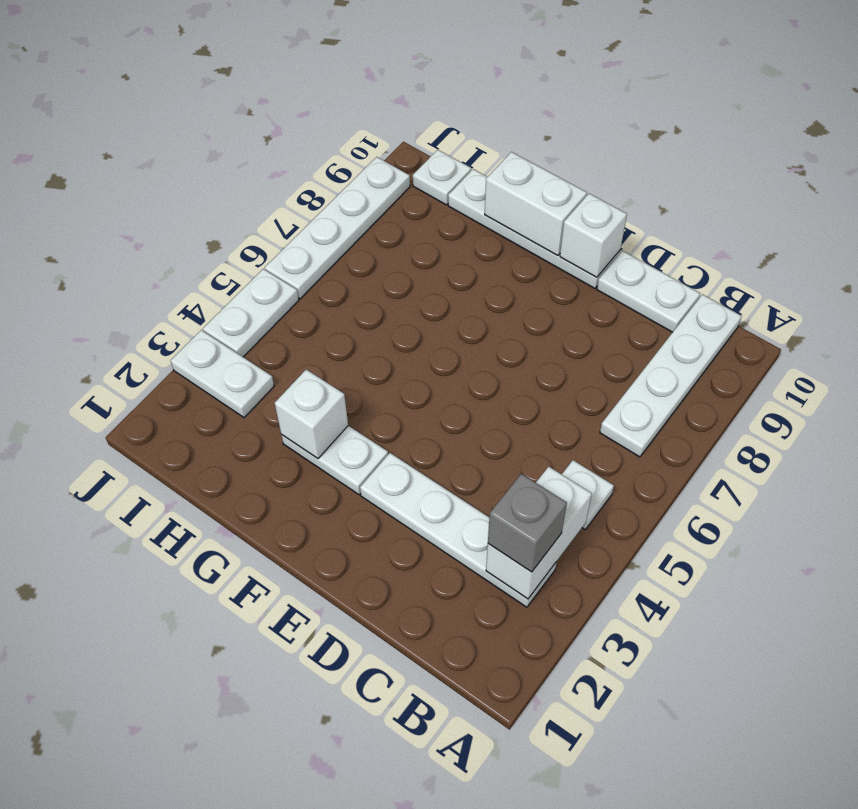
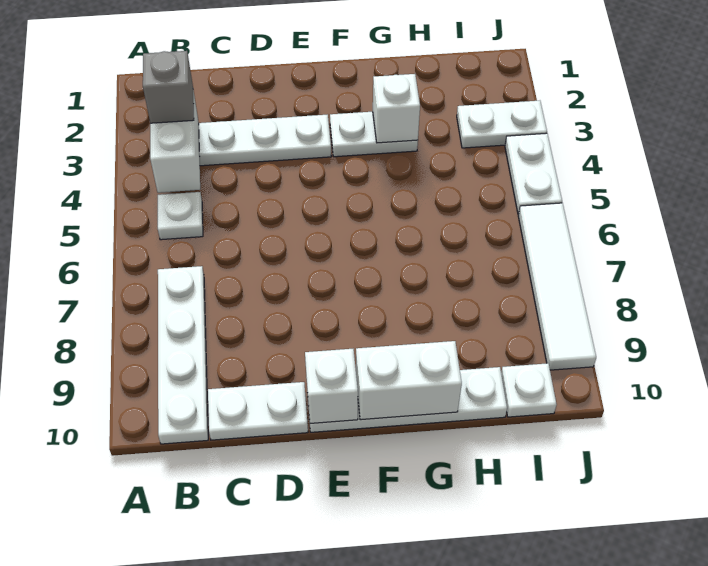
white 1x4 plate [265,157,410,299] -> white 1x4 tile [518,203,596,370]

